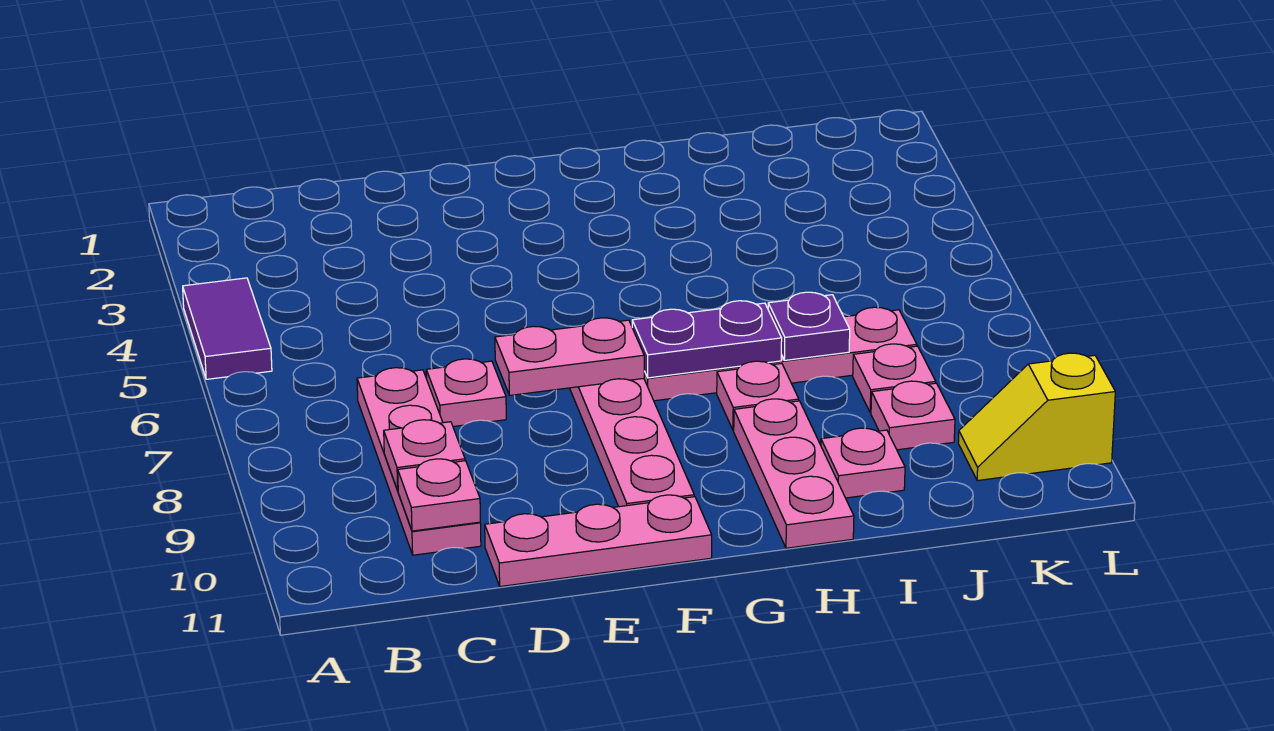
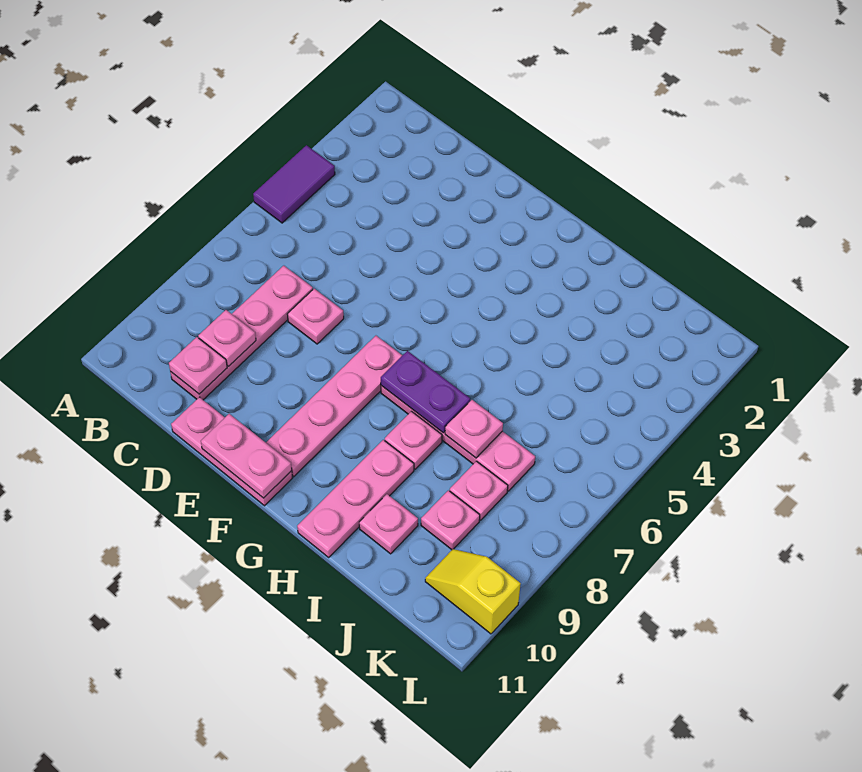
pink 1x2 plate [495,318,644,395] -> pink 1x2 plate moved to [201,414,292,498]
purple 1x1 plate [768,292,850,360] -> pink 1x1 plate [445,400,503,458]

